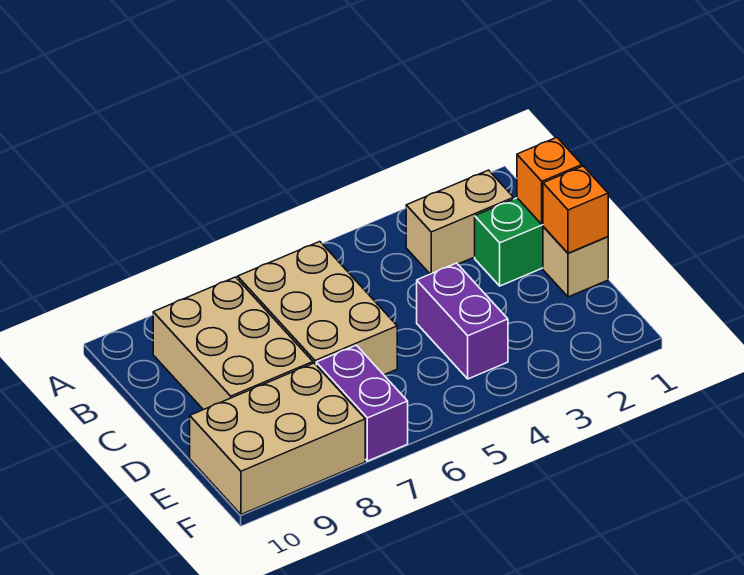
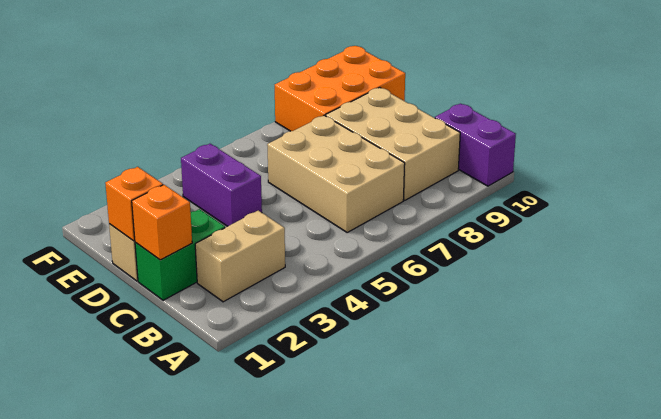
purple 1x2 brick [316,345,408,461] -> purple 1x2 brick moved to [435,104,516,186]
tan 2x3 brick [190,363,365,514] -> orange 2x3 brick [275,46,405,131]

